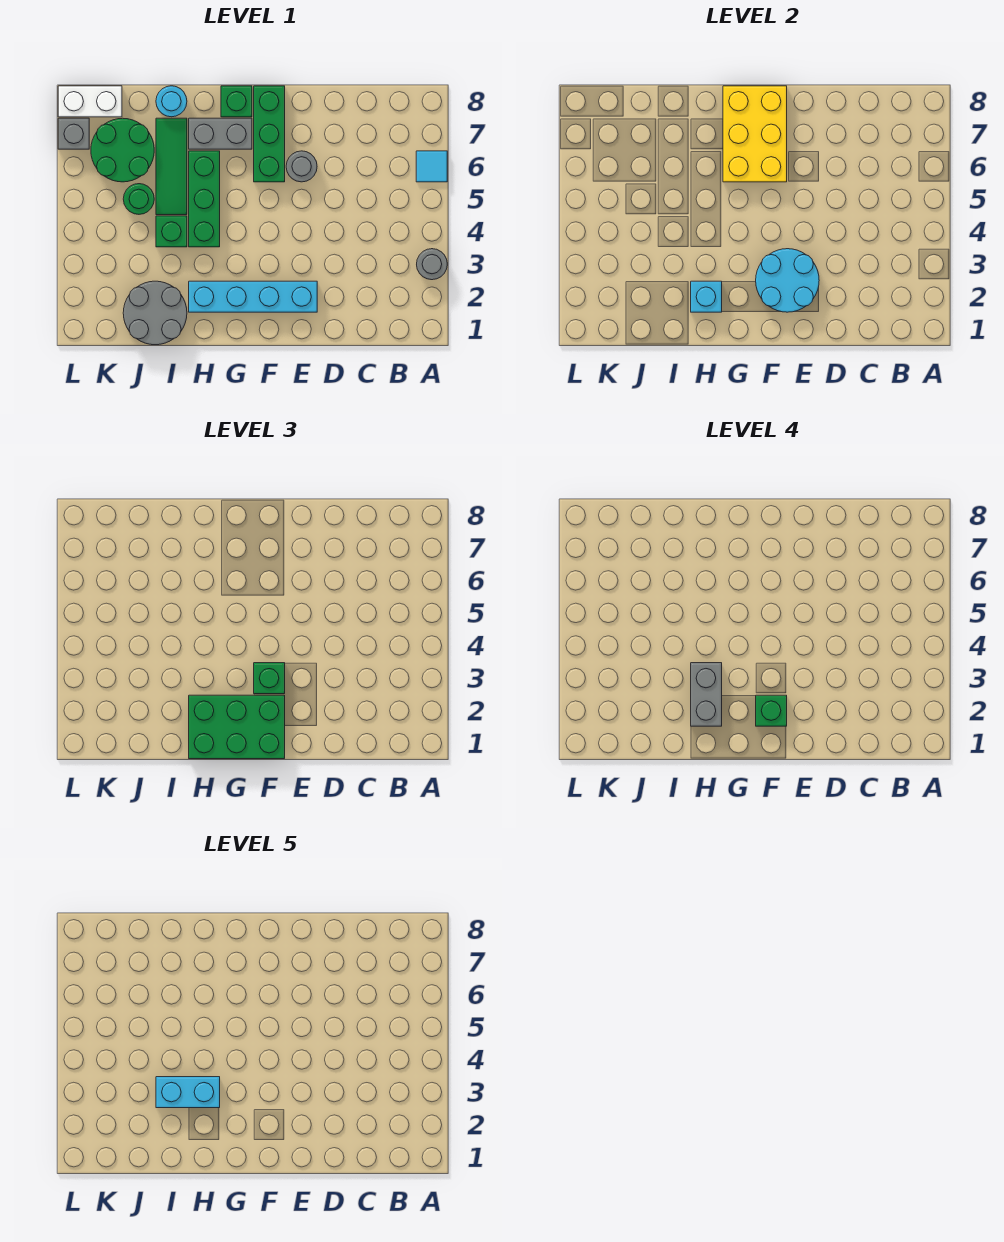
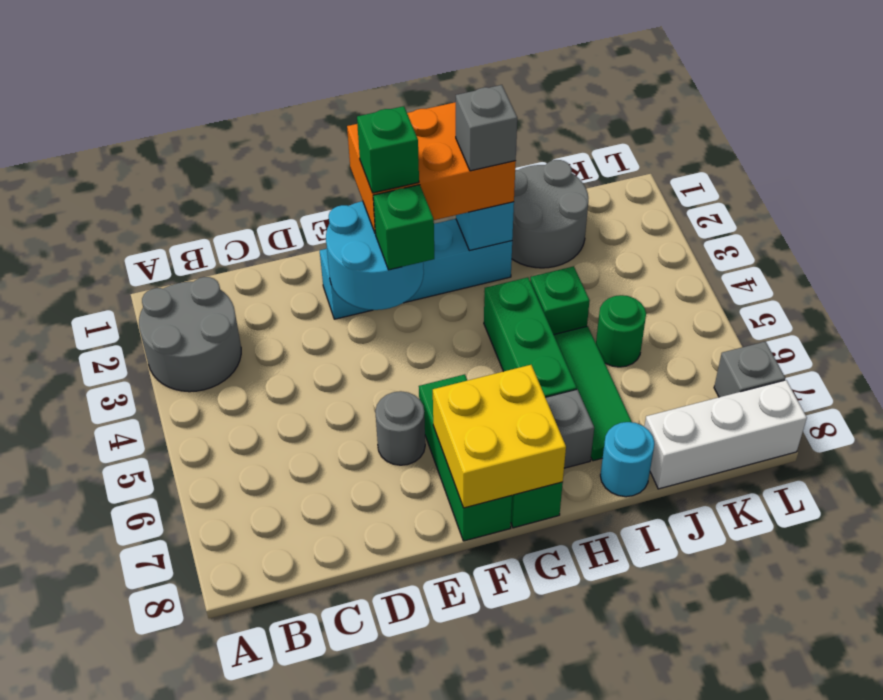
grey 1x1 round brick [417,249,447,280] -> grey 2x2 round brick [139,277,241,392]
cyan 1x1 tile [416,151,447,182] -> none
green 2x3 brick [189,695,285,759] -> orange 2x3 brick [347,102,516,234]
yellow 2x3 brick [723,86,787,182] -> yellow 2x2 brick [433,365,566,508]
grey 1x2 brick [691,663,722,726] -> grey 1x1 brick [456,85,517,171]
cyan 1x2 brick [156,1077,220,1108] -> none
green 2x2 round brick [91,118,154,182] -> none
white 1x2 brick [58,86,122,117] -> white 1x3 brick [644,380,807,489]

